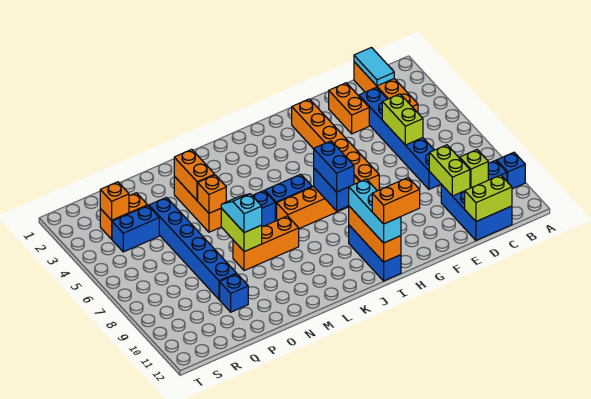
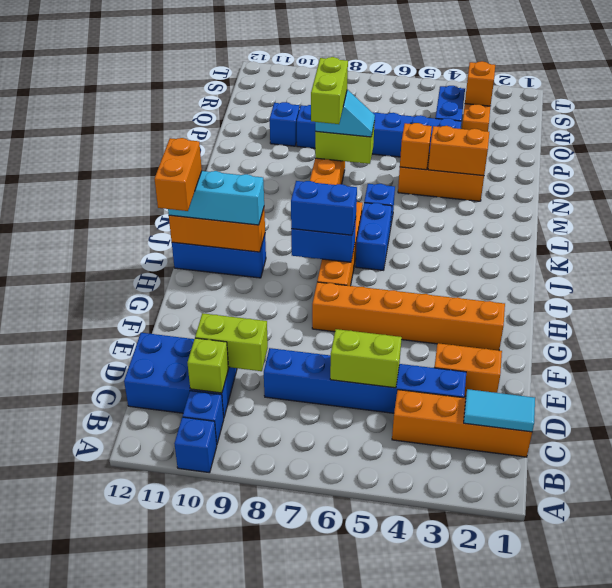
lime 1x2 brick [465,175,512,221] -> lime 1x2 brick moved to [311,57,348,124]

